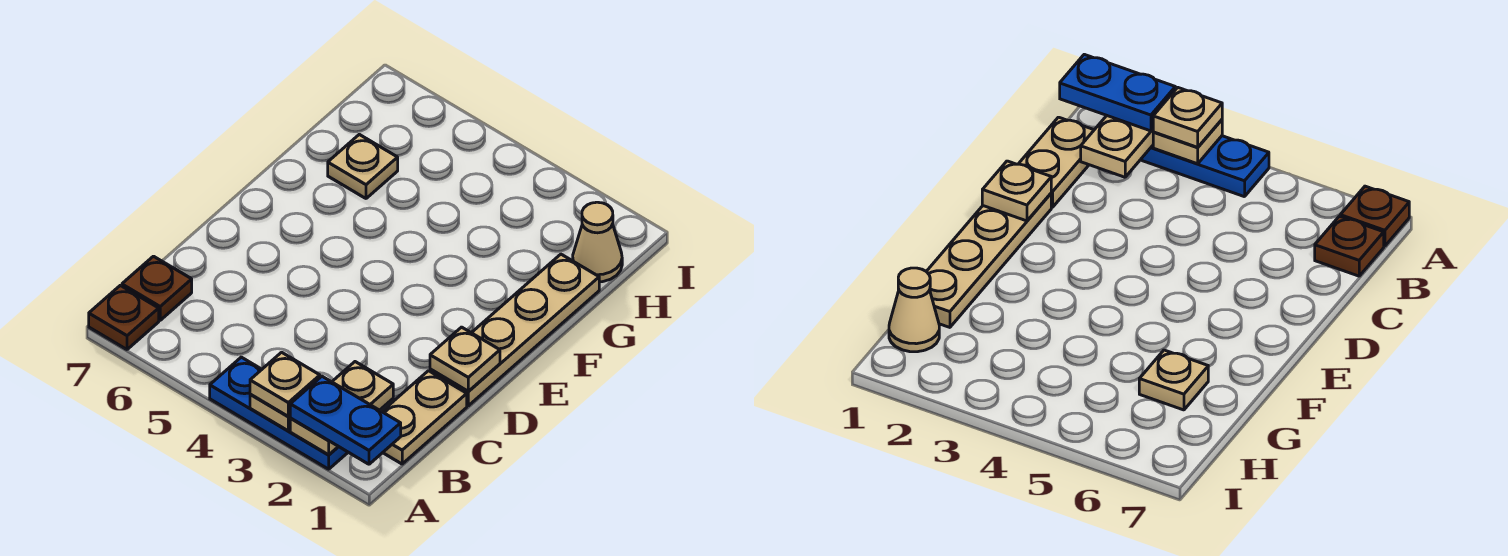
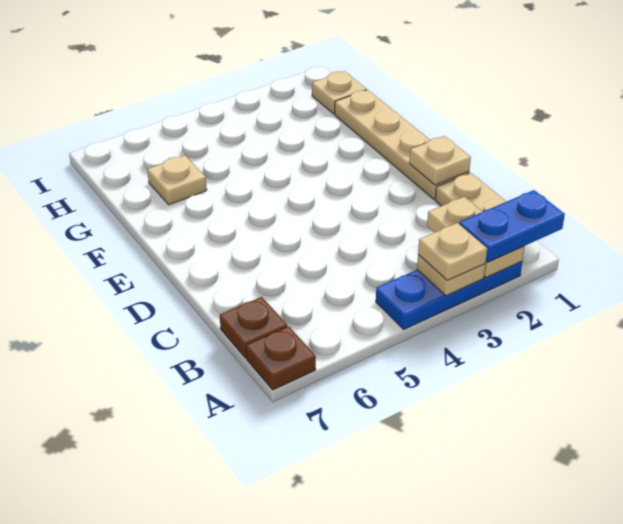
tan 1x1 cone [573,202,622,282] -> tan 1x1 plate [312,71,367,114]

